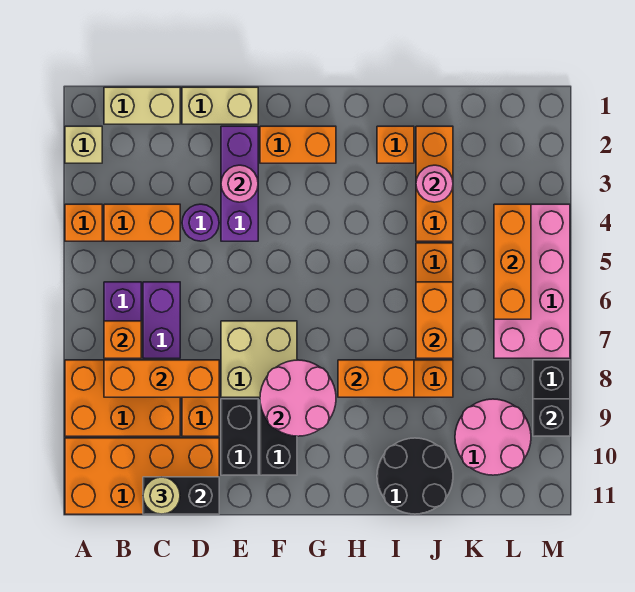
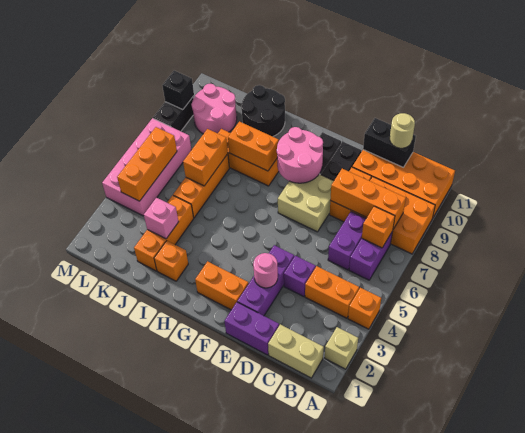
tan 1x2 brick [182,87,258,124] -> purple 1x2 brick [225,302,279,355]
purple 1x1 round brick [182,204,219,241] -> purple 1x1 brick [284,256,316,297]
pink 1x1 round brick [416,165,453,202] -> pink 1x1 brick [144,198,178,239]

